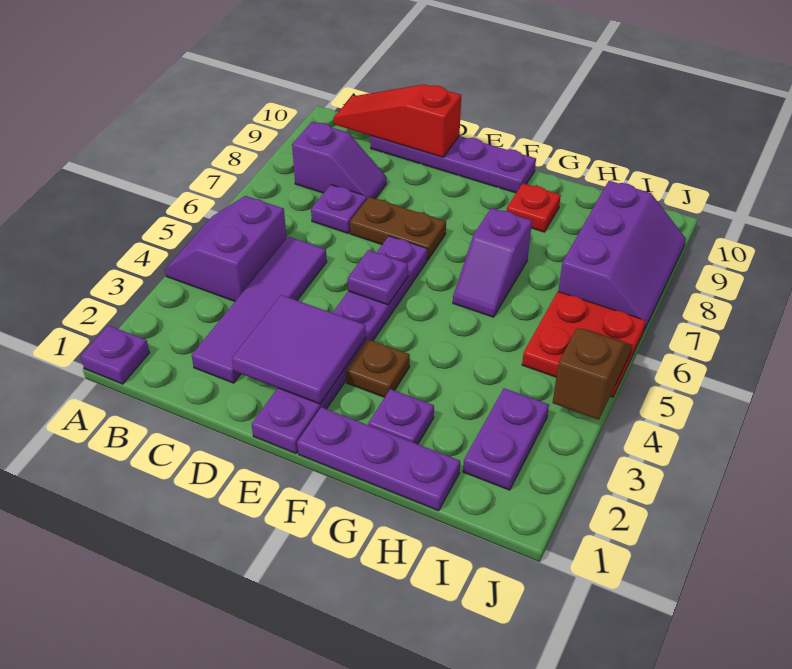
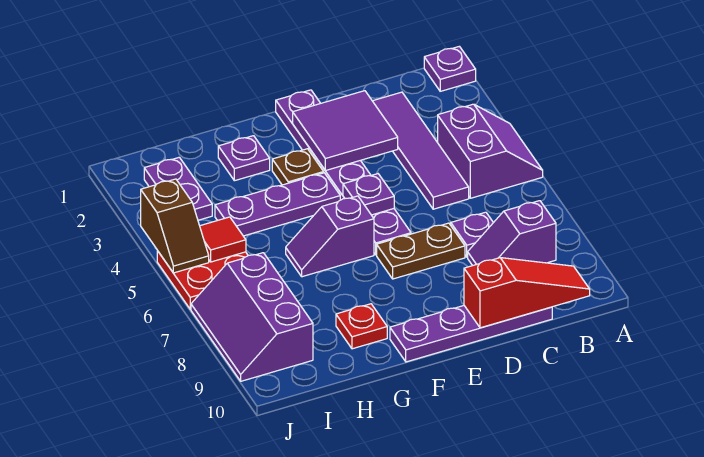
purple 1x3 plate [297,407,460,511] -> purple 1x3 plate moved to [215,173,340,236]
purple 1x2 slope [453,208,532,317] -> purple 1x2 slope turned to [286,196,374,277]
none -> red 1x1 tile [200,217,246,262]

